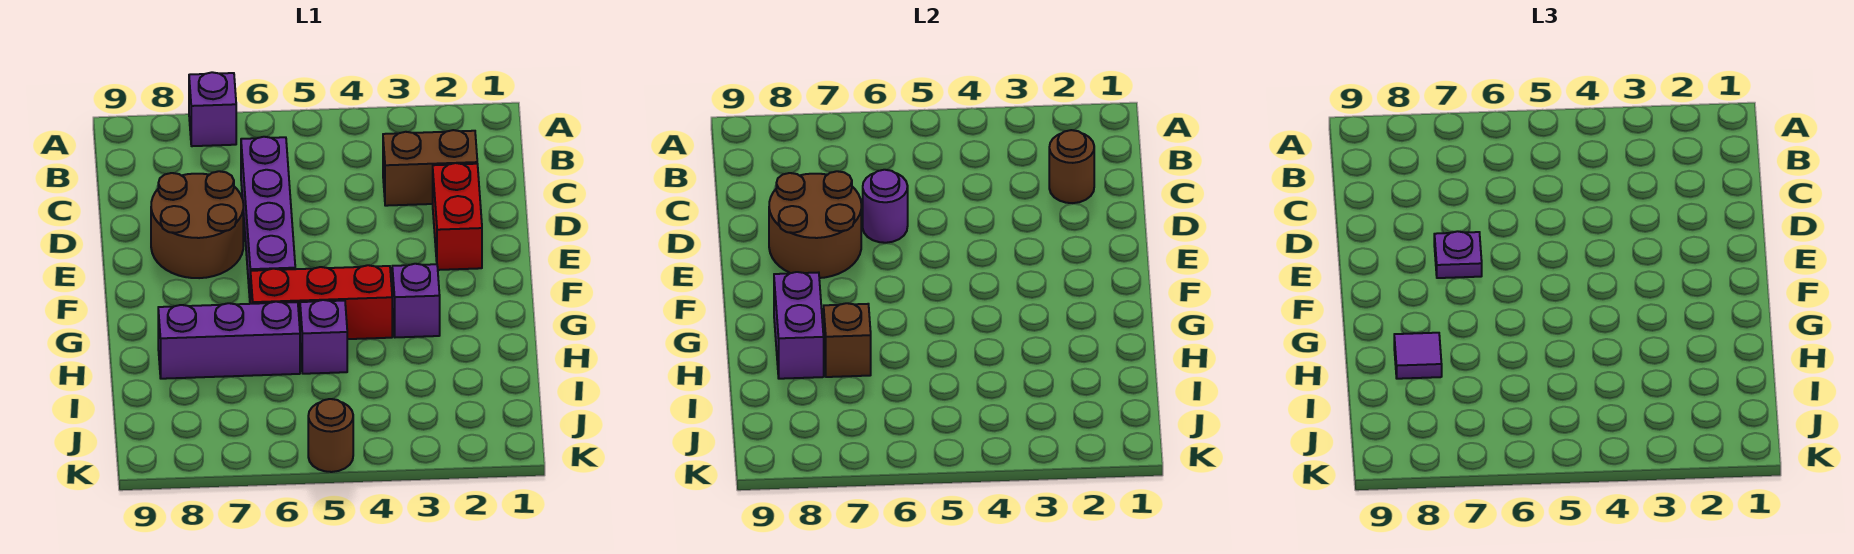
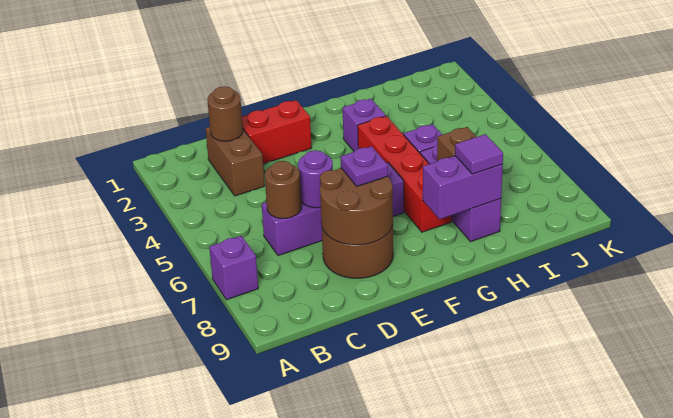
red 1x3 brick [250,265,392,339] -> red 1x4 brick [358,116,452,232]
brown 1x1 round brick [308,399,353,472] -> brown 1x1 round brick moved to [265,161,301,219]

